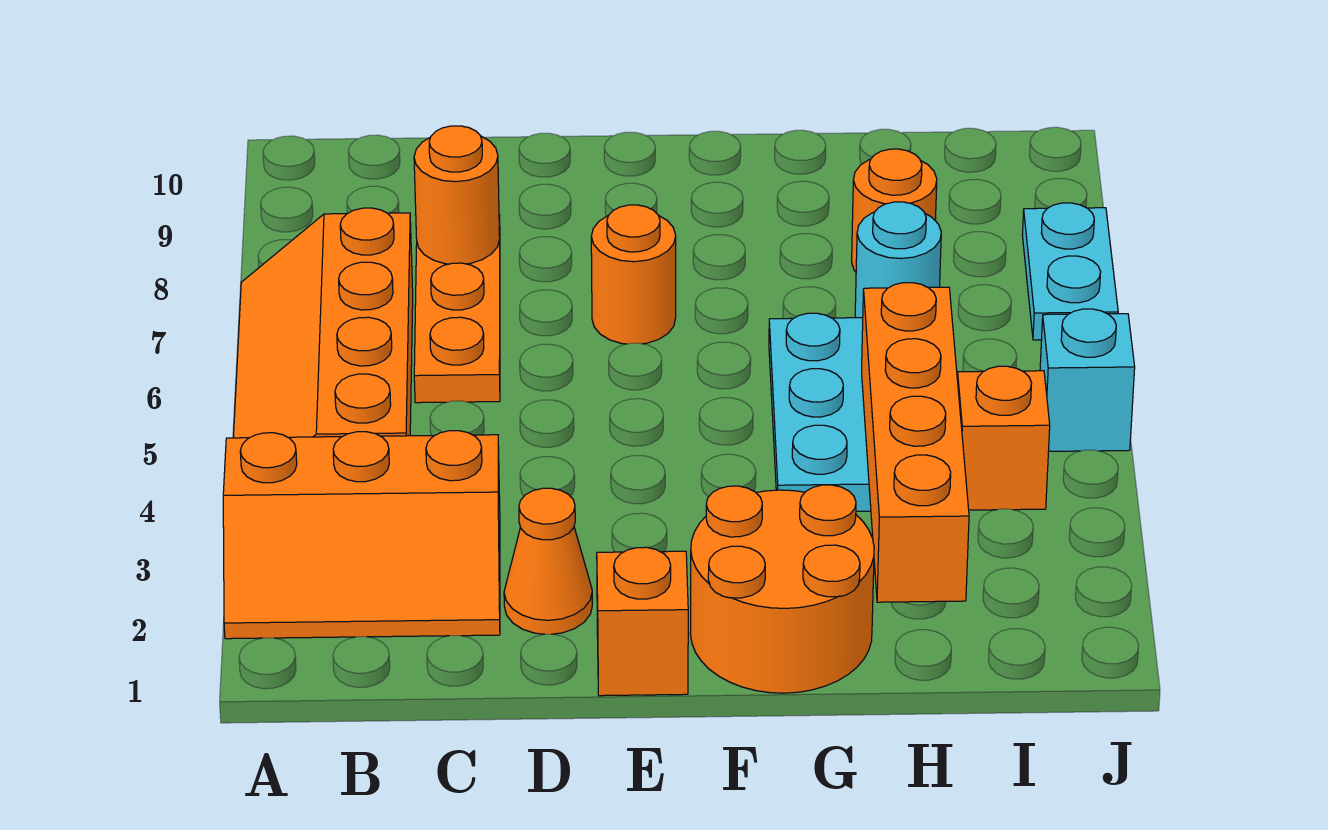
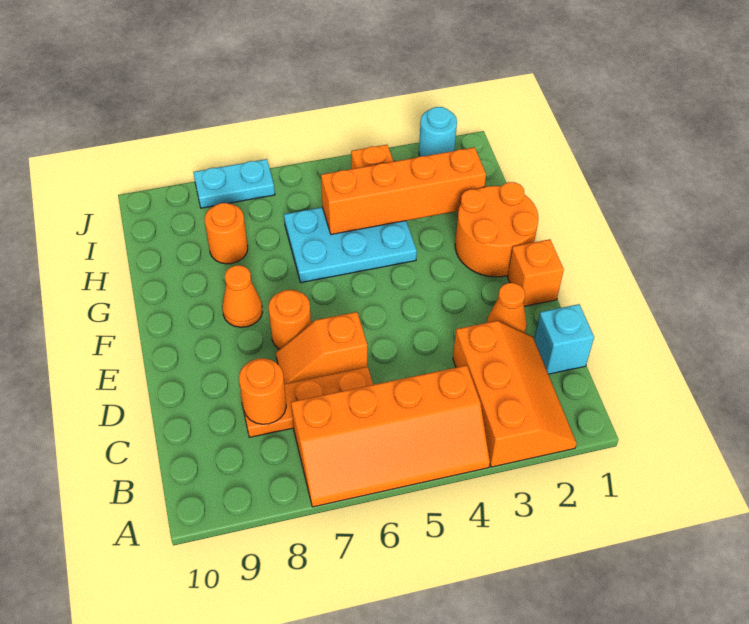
none -> orange 1x2 slope [276,312,367,384]
none -> orange 1x1 cone [222,265,263,327]
cyan 1x1 round brick [855,202,941,318] -> cyan 1x1 round brick moved to [419,107,457,156]
cyan 1x1 brick [1040,309,1135,451] -> cyan 1x1 brick moved to [534,304,594,374]

